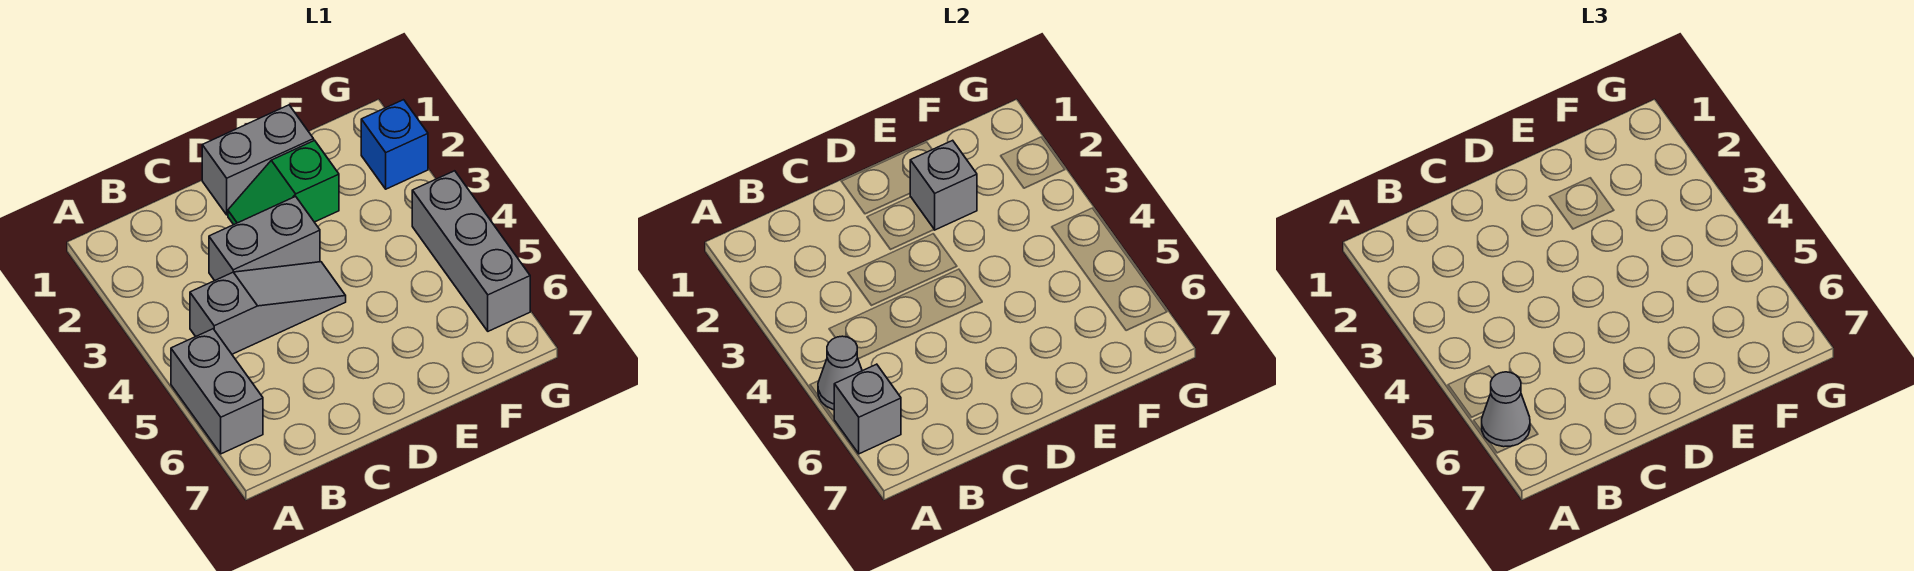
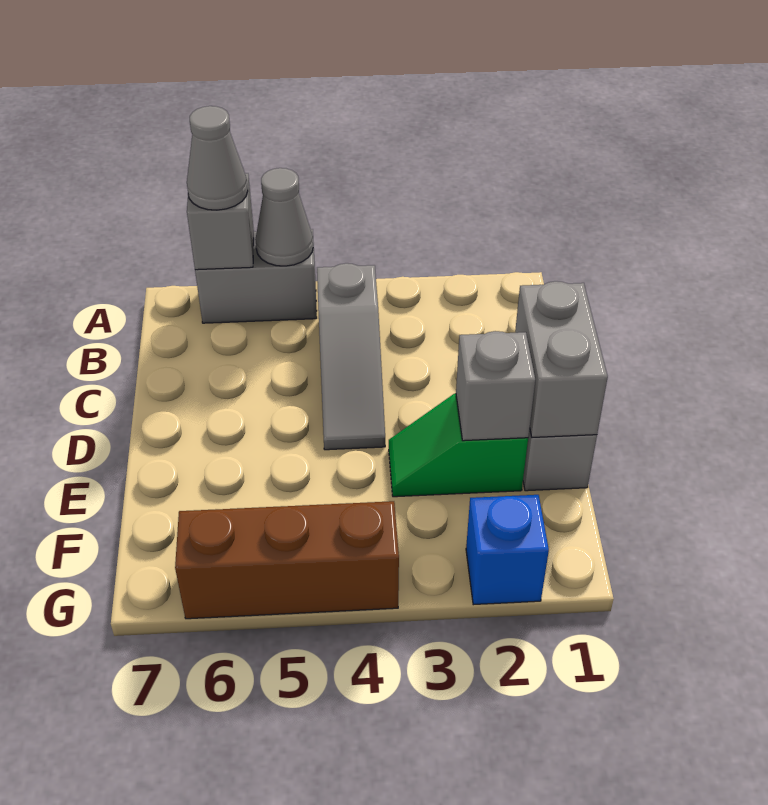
grey 1x2 brick [209,196,320,281] -> grey 1x2 brick moved to [515,281,608,438]
green 1x2 slope [228,140,339,225] -> green 1x2 slope turned to [389,393,528,497]
grey 1x3 brick [412,171,530,331] -> brown 1x3 brick [175,501,399,619]

